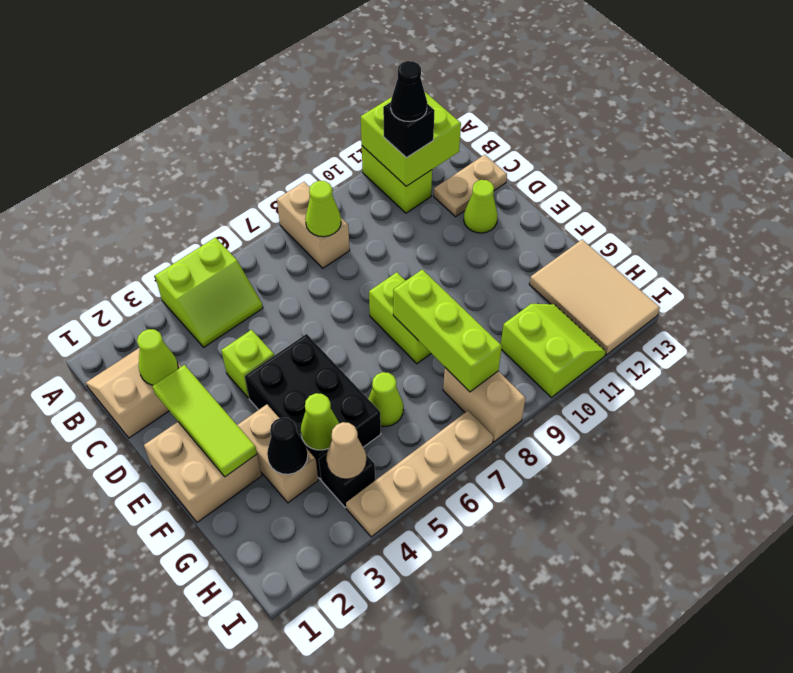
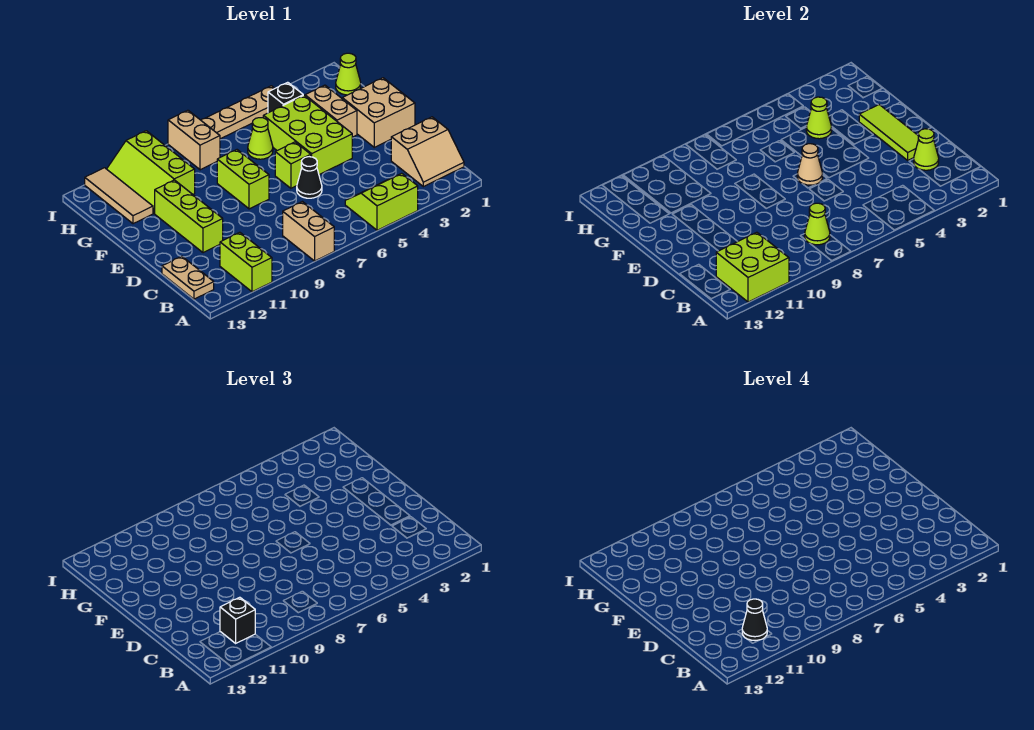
tan 1x2 plate [434,155,507,217] -> tan 1x2 plate turned to [162,256,214,299]
lime 1x1 brick [221,330,274,398] -> lime 1x1 brick moved to [275,142,311,188]
lime 1x1 cone [464,180,498,233] -> lime 1x1 cone moved to [336,53,361,95]
black 2x3 brick [245,334,381,479] -> lime 2x3 brick [263,95,352,175]
lime 1x3 brick [393,269,502,392] -> lime 1x3 brick moved to [155,180,223,253]
black 1x1 cone [267,418,308,474] -> black 1x1 cone moved to [297,157,322,198]
tan 2x3 tile [529,240,660,355] -> tan 1x3 tile [85,168,153,224]
tan 1x1 cone [326,422,366,479] -> tan 1x1 cone moved to [797,144,823,185]
lime 2x2 slope [501,304,606,397] -> lime 2x3 slope [107,131,195,213]

